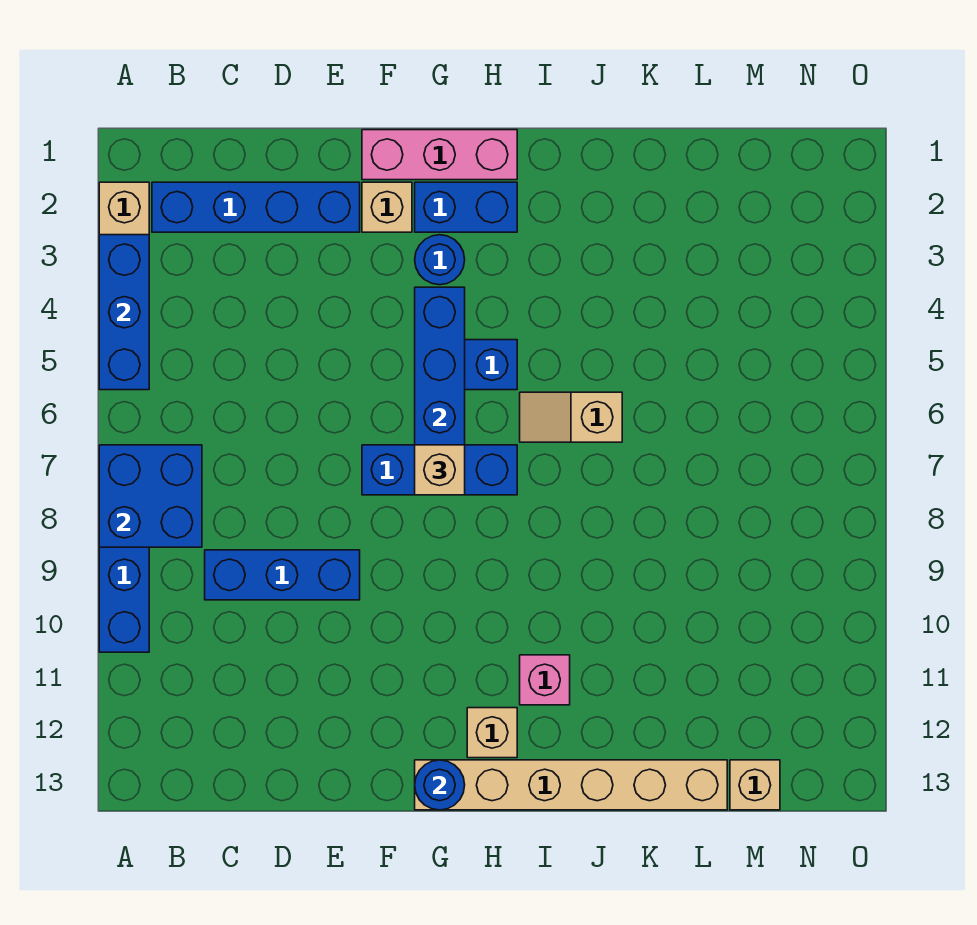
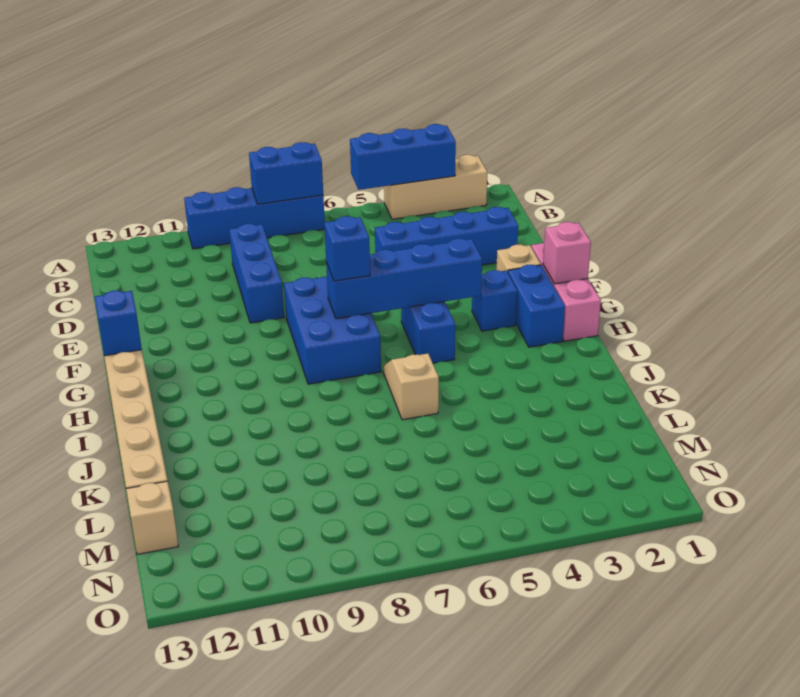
blue 2x2 brick [99,445,202,547] -> blue 1x2 brick [249,142,323,204]
blue 1x4 brick [152,182,360,232] -> blue 1x4 brick turned to [375,207,518,265]
blue 1x3 brick [362,445,517,495] -> blue 2x3 brick [284,276,381,384]
blue 1x1 round brick [415,235,465,285] -> blue 1x1 brick [472,270,517,331]
tan 1x1 brick [415,445,465,495] -> blue 1x1 brick [324,216,370,281]
blue 1x1 round brick [415,760,465,810] -> blue 1x1 brick [95,291,142,356]
tan 1x1 brick [467,708,517,758] -> none
pink 1x1 brick [520,655,570,705] -> pink 1x1 brick moved to [543,222,591,284]

